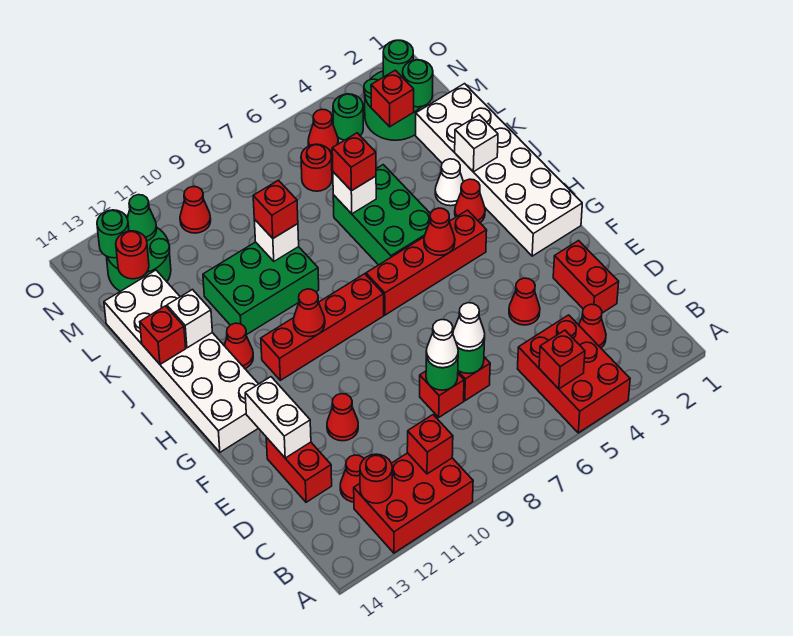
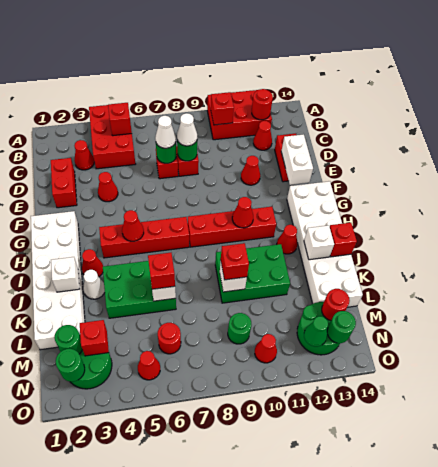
green 2x3 brick [333,165,430,265] -> green 2x3 brick turned to [103,261,176,318]
green 1x1 round brick [333,94,363,140] -> green 1x1 round brick moved to [228,313,251,344]

